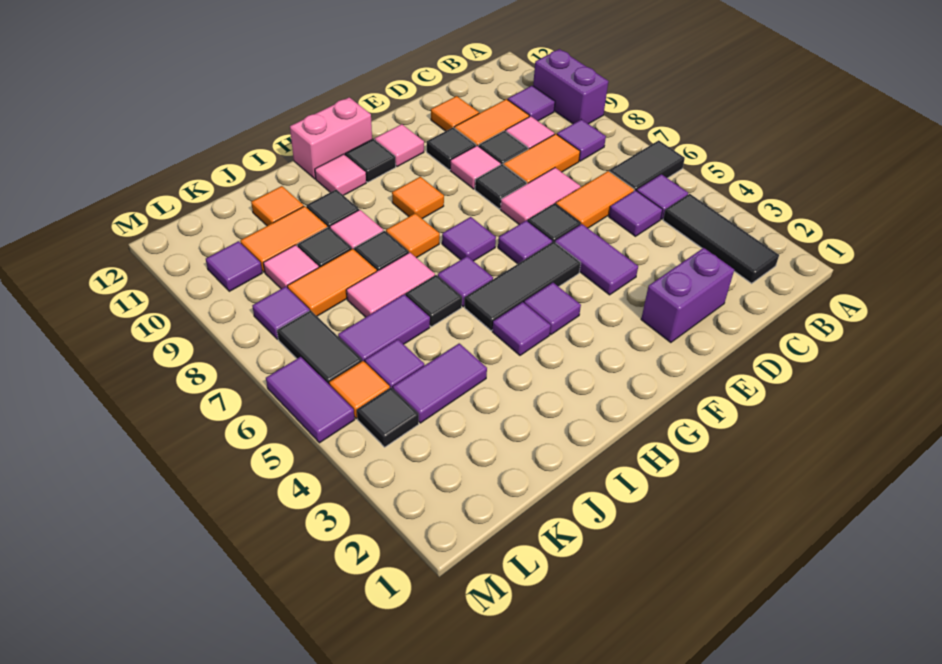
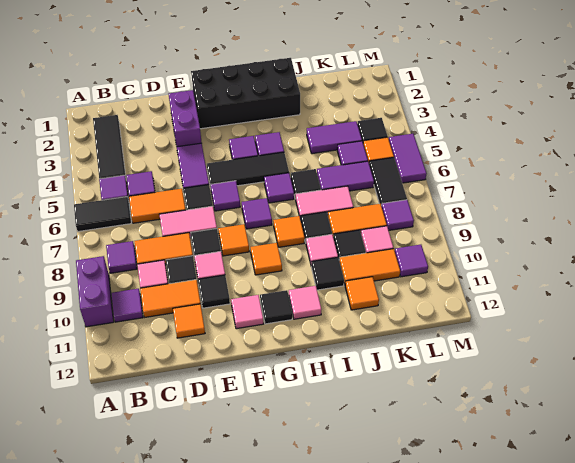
purple 1x2 brick [641,248,734,343] -> purple 1x2 brick turned to [169,90,202,147]
none -> black 2x4 brick [191,58,300,129]
none -> orange 1x1 tile [218,224,249,256]
pink 1x2 brick [290,97,372,179] -> none

